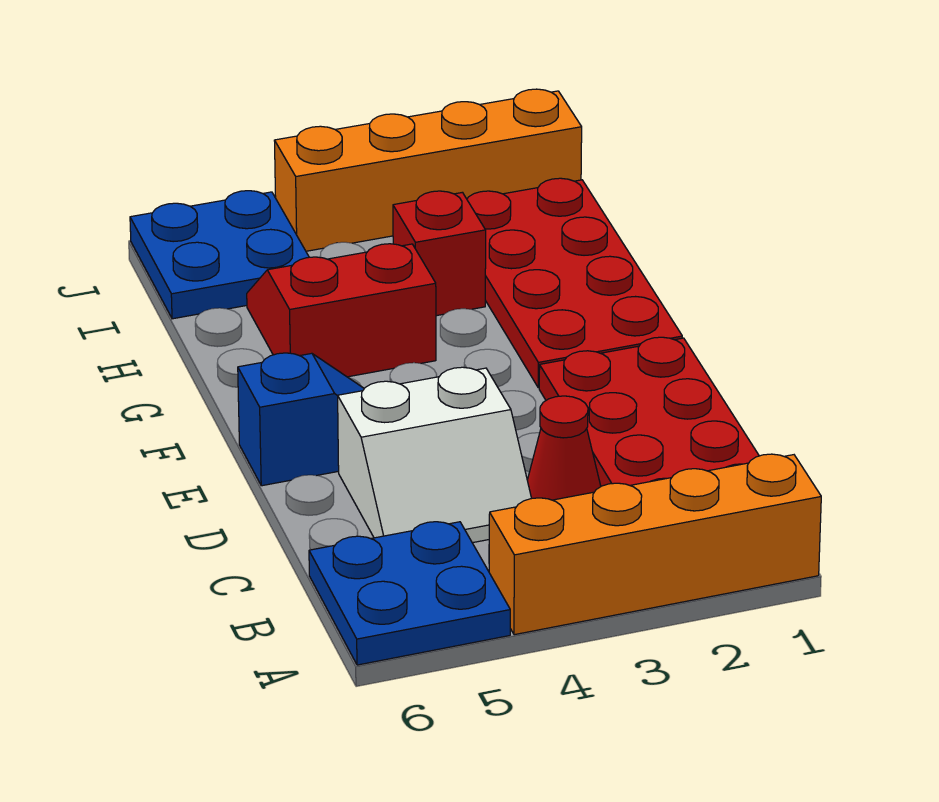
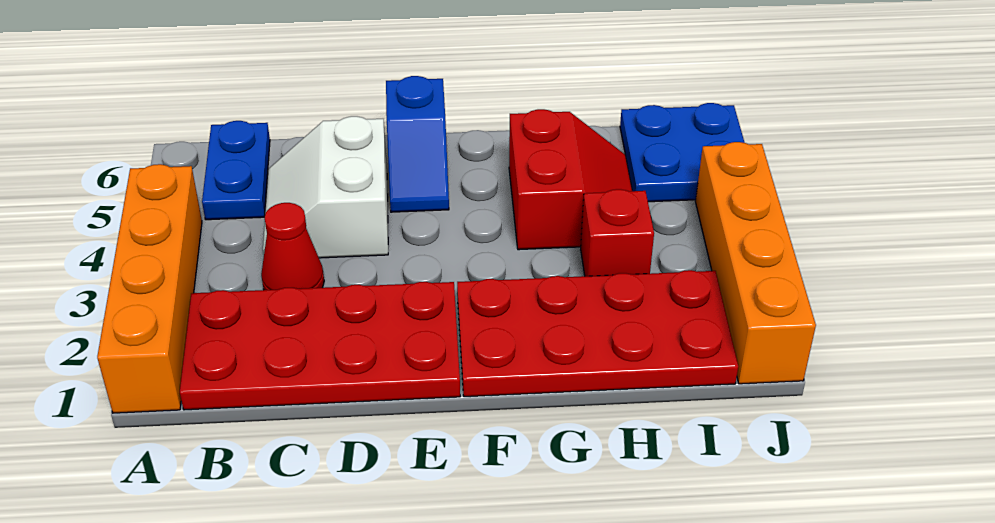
blue 2x2 plate [309,522,510,665] -> blue 1x2 plate [202,121,270,220]

